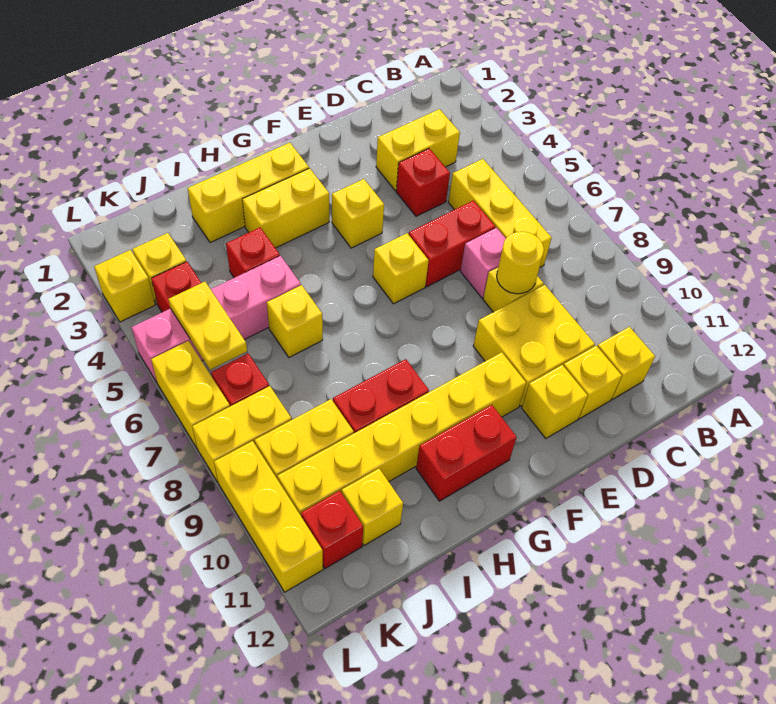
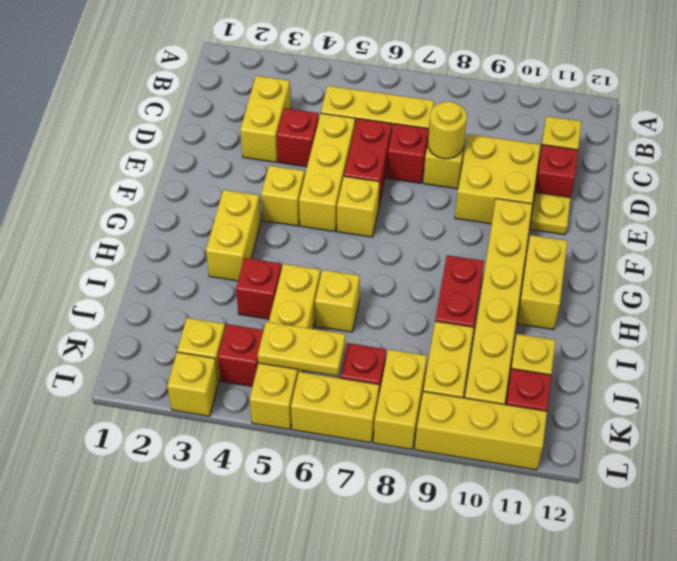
pink 1x1 brick [460,228,506,298] -> red 1x1 brick [387,124,429,183]
yellow 1x1 brick [563,346,622,419] -> red 1x1 brick [534,145,578,198]
yellow 1x1 brick [522,365,588,438] -> yellow 1x1 plate [530,193,571,235]
yellow 1x3 brick [188,142,309,243] -> yellow 1x3 brick moved to [299,113,355,232]
red 1x2 brick [416,405,517,501] -> yellow 1x2 brick [517,235,567,330]
pink 1x4 brick [131,256,301,382] -> yellow 1x4 brick [249,264,320,429]

